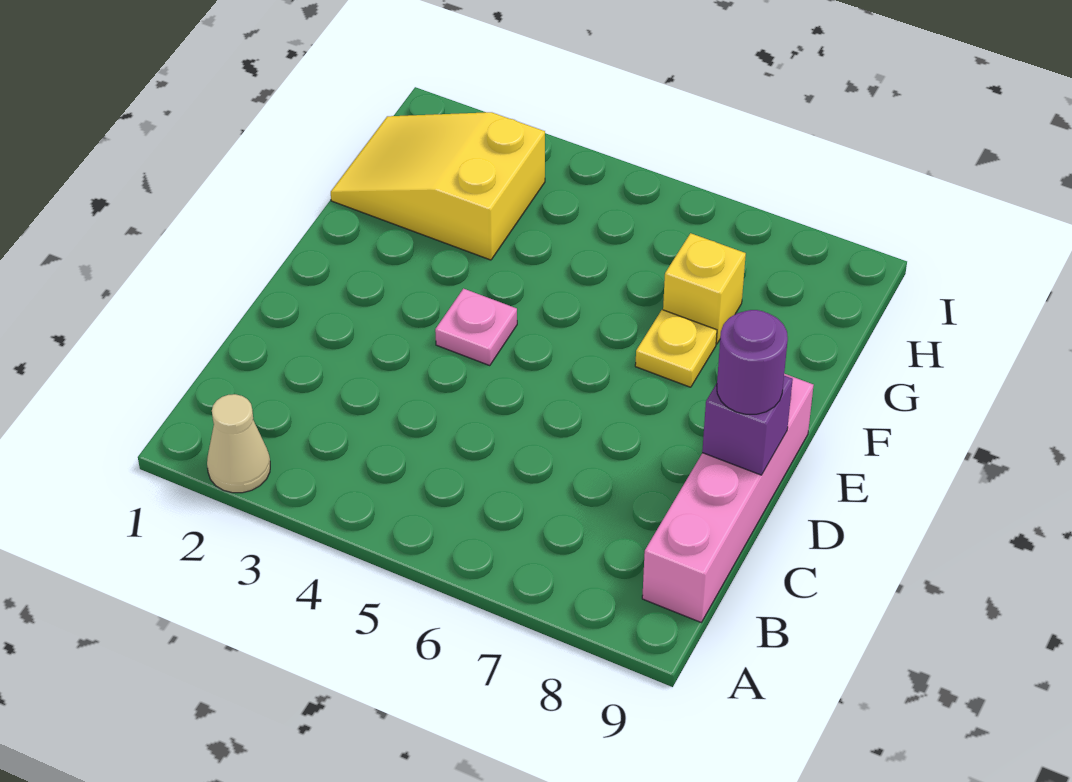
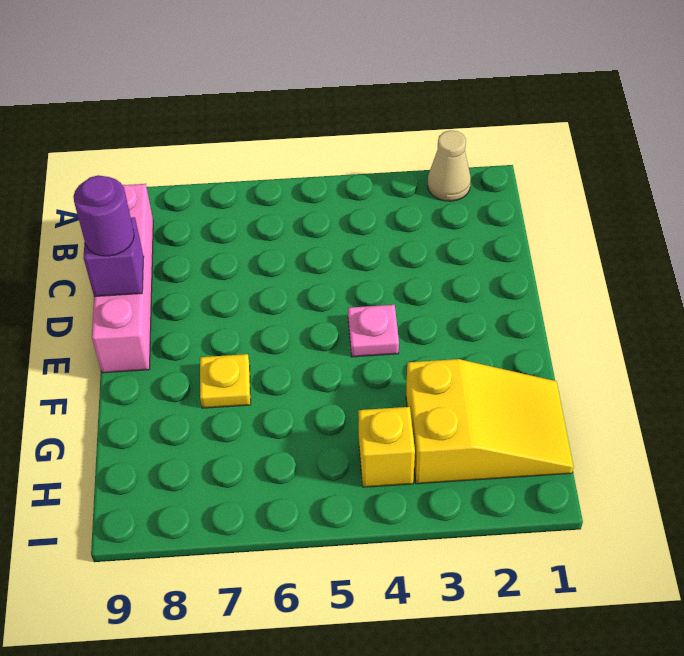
yellow 1x1 brick [663,233,746,344] -> yellow 1x1 brick moved to [358,407,415,487]

